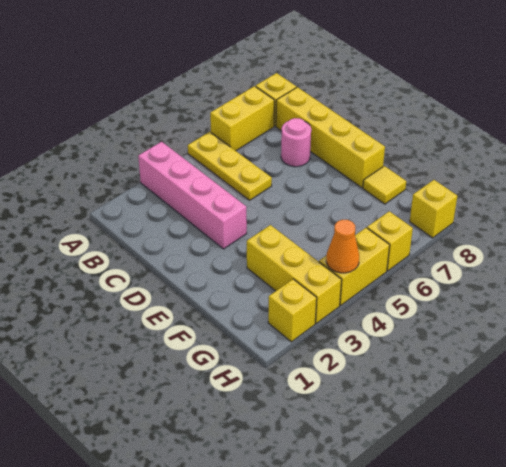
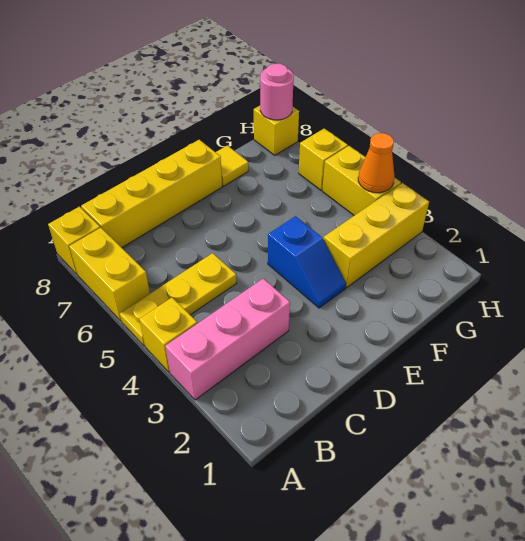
pink 1x4 brick [138,142,247,249] -> pink 1x3 brick [165,279,290,400]
pink 1x1 round brick [281,118,311,167] -> pink 1x1 round brick moved to [260,64,294,120]
none -> blue 1x2 slope [268,216,346,308]
yellow 1x1 brick [268,279,317,342] -> yellow 1x1 brick moved to [139,298,197,372]

